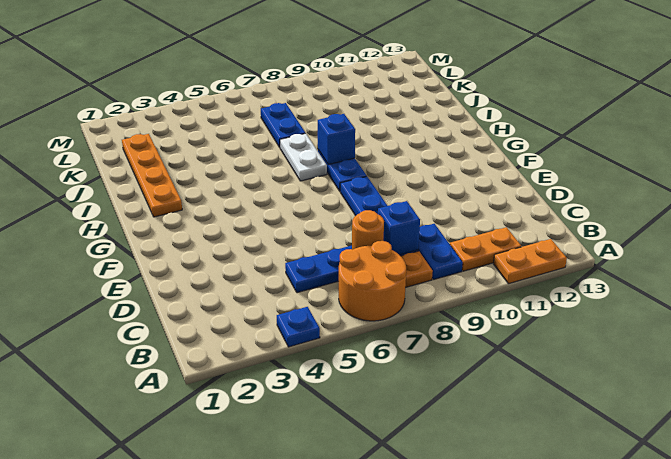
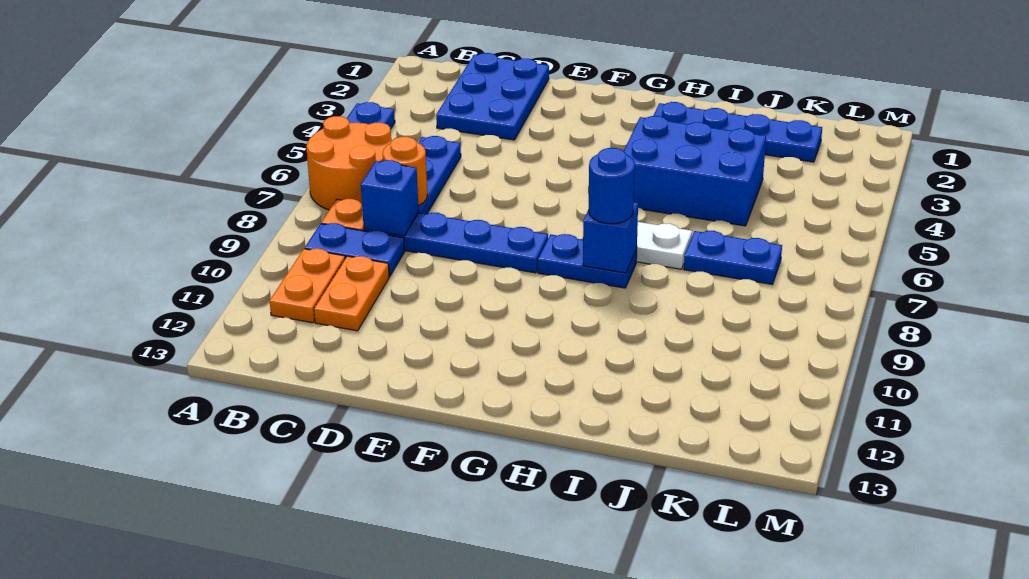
orange 1x2 plate [493,239,567,284] -> orange 1x2 plate moved to [314,256,389,331]
none -> blue 2x3 plate [436,53,549,140]
orange 1x4 plate [122,134,182,217] -> blue 1x4 plate [653,102,822,162]
none -> blue 2x3 brick [624,116,766,226]
none -> blue 1x1 round brick [589,148,635,224]

